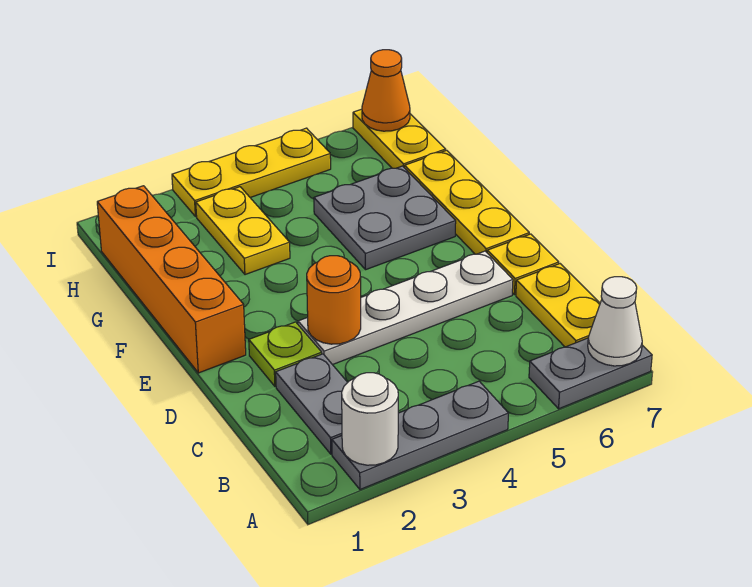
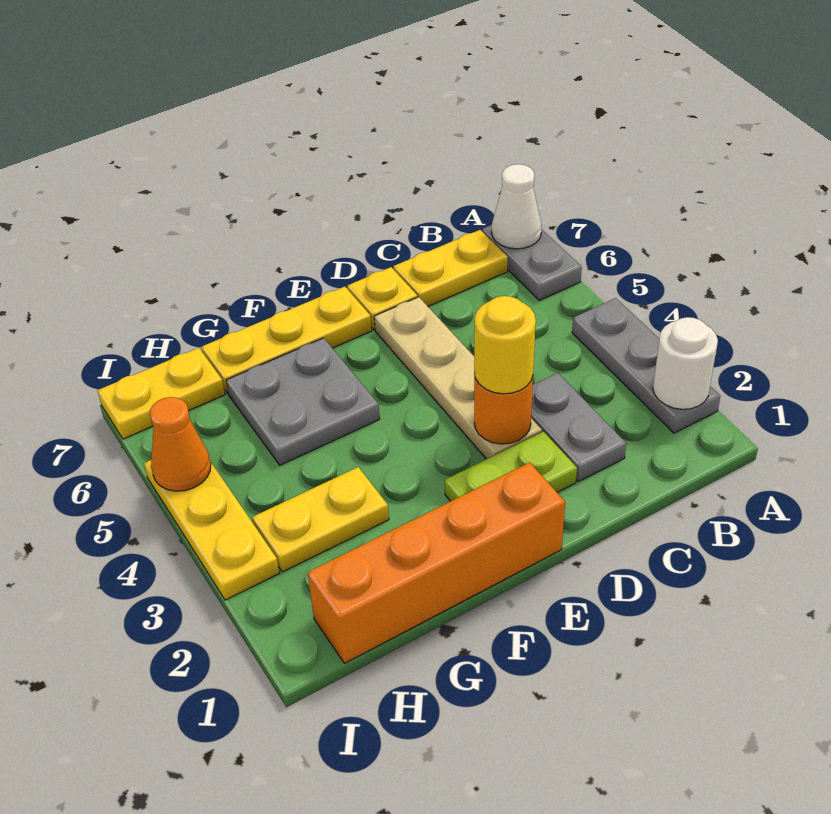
grey 1x2 plate [276,354,348,454] -> grey 1x2 plate turned to [531,373,626,482]
lime 1x1 plate [249,322,322,386] -> lime 1x2 plate [445,432,577,501]
white 1x4 plate [298,251,513,365] -> tan 1x4 plate [374,297,542,459]
none -> yellow 1x1 round brick [474,296,536,394]
orange 1x1 cone [362,50,410,131] -> orange 1x1 cone moved to [150,397,211,491]

